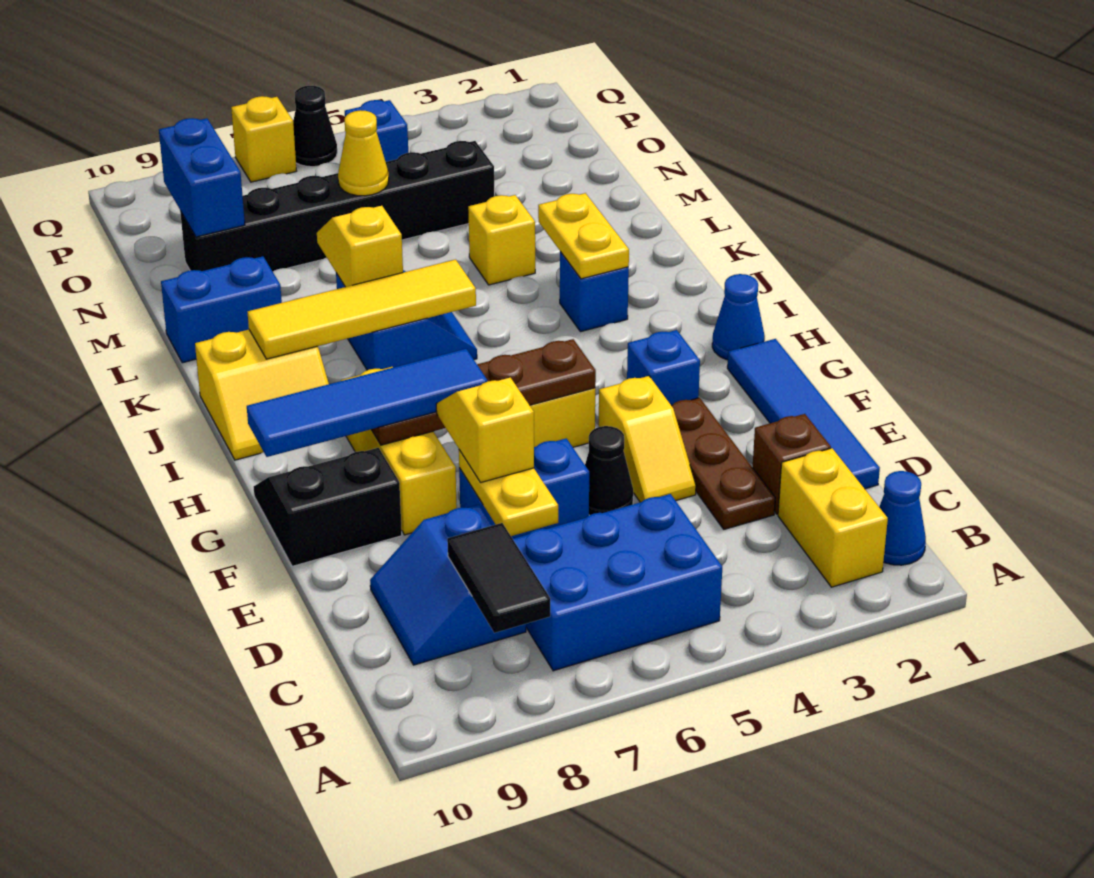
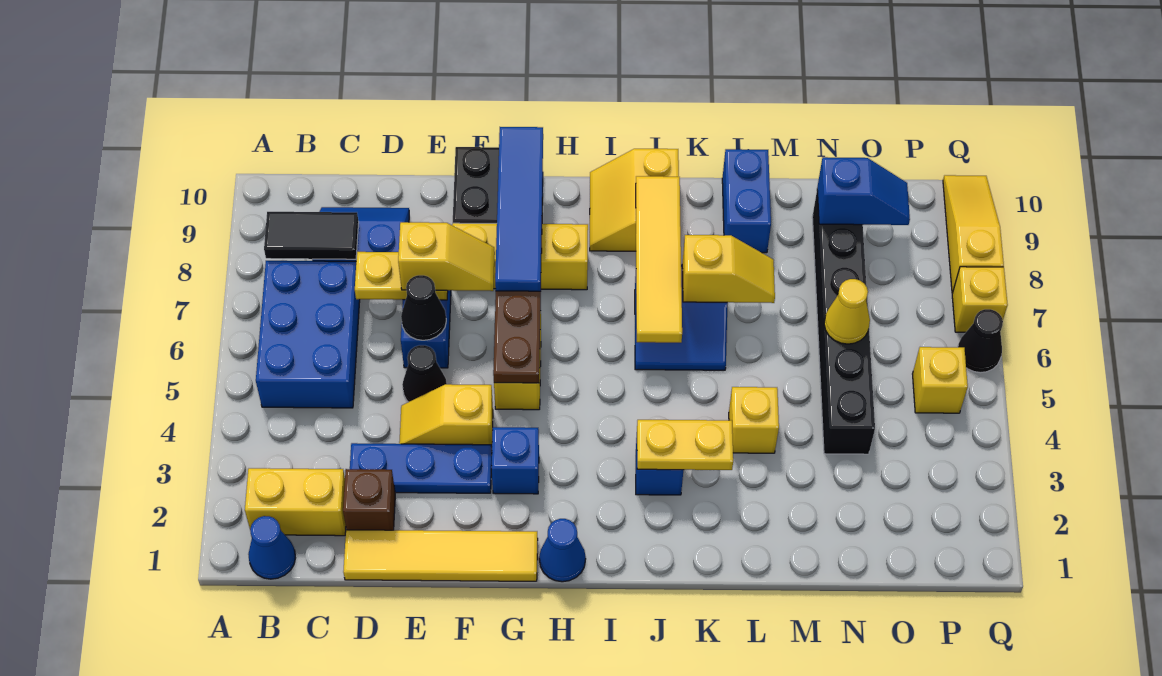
blue 1x4 tile [727,339,880,489] -> yellow 1x4 tile [343,530,538,581]
brown 1x3 plate [672,398,775,529] -> blue 1x3 plate [350,443,492,493]
none -> black 1x1 cone [401,275,446,340]
blue 1x2 brick [159,118,245,237] -> blue 1x2 slope [817,157,910,225]
blue 1x1 brick [345,100,408,162] -> yellow 1x1 brick [913,347,968,413]
none -> yellow 1x3 slope [943,175,1004,293]

